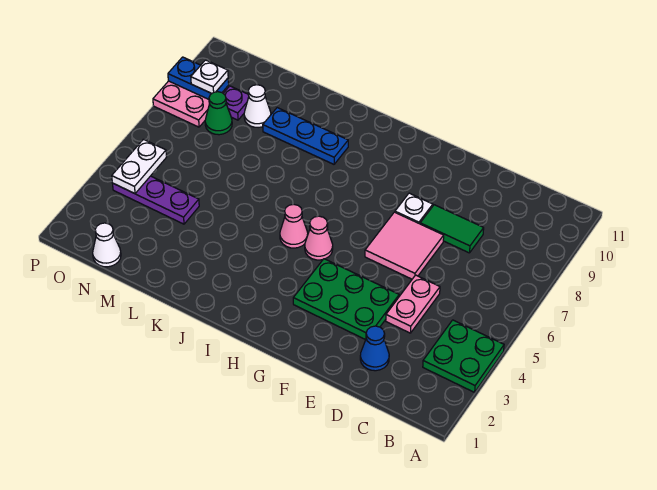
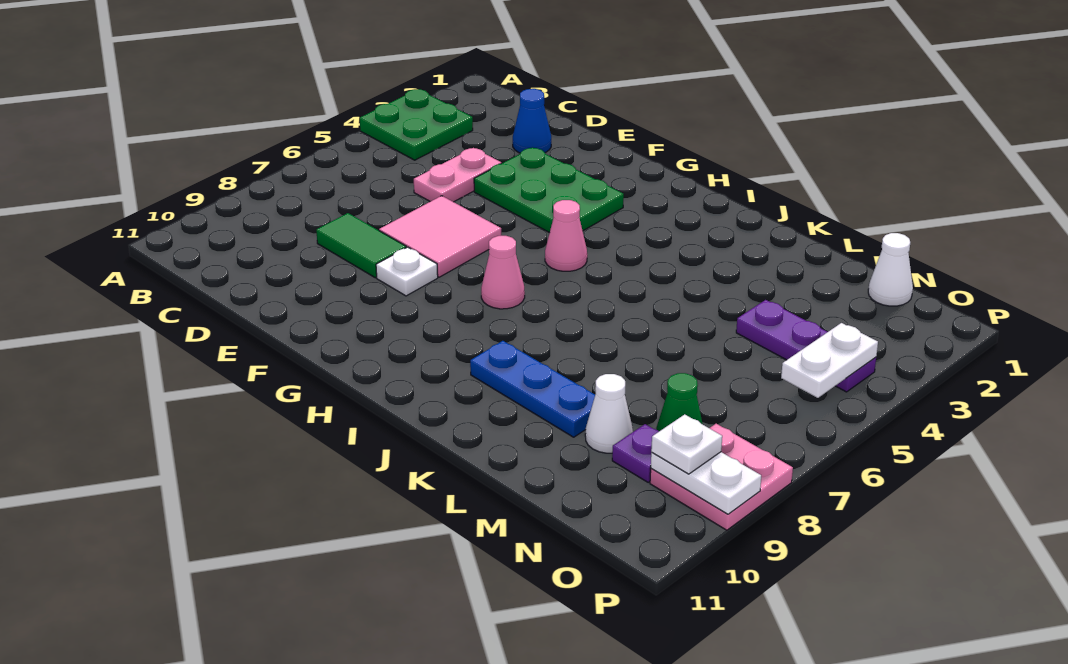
pink 1x1 cone [280,204,308,248] -> pink 1x1 cone moved to [481,236,525,309]
blue 1x2 plate [168,57,229,99] -> white 1x2 plate [651,452,761,514]

